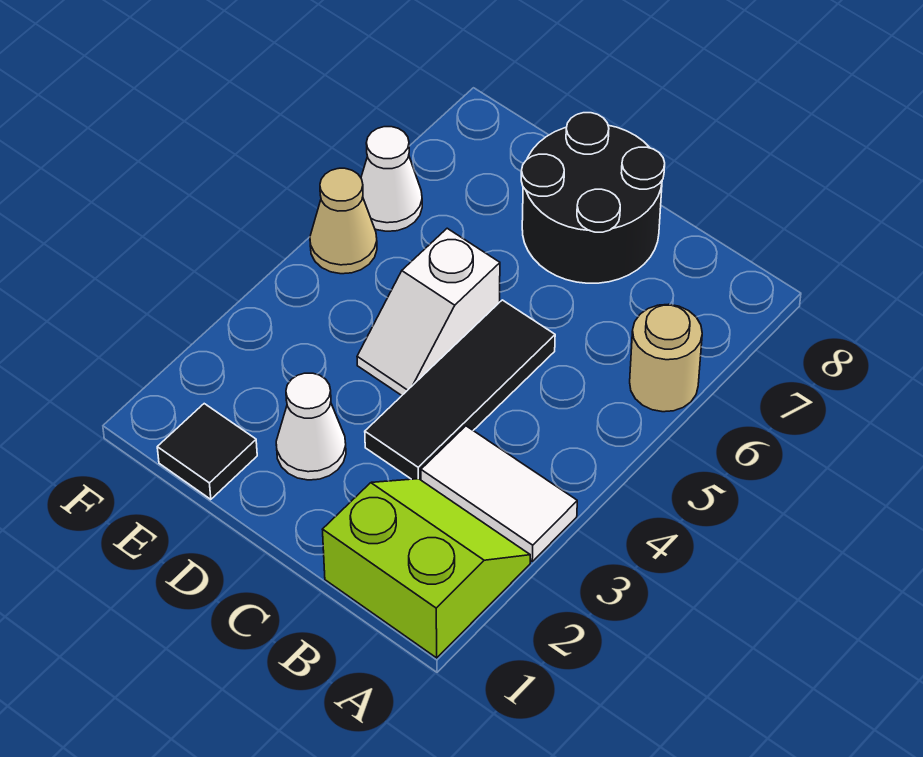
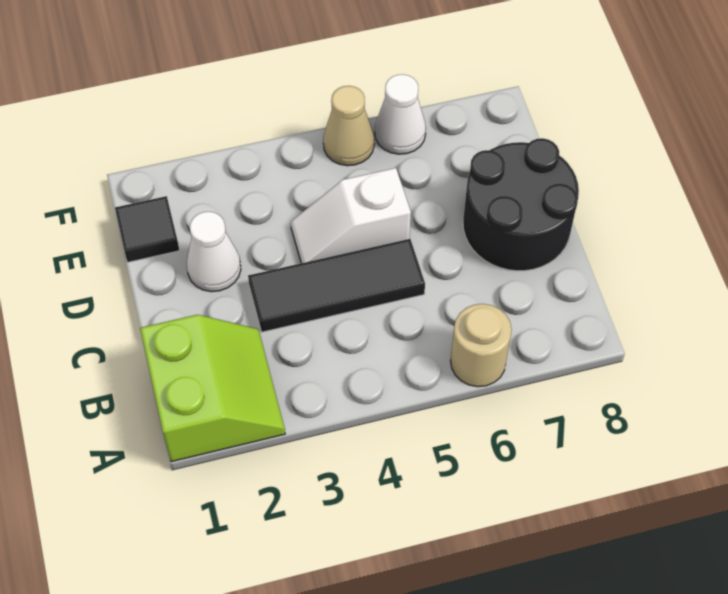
white 1x2 tile [421,426,577,561] -> none

